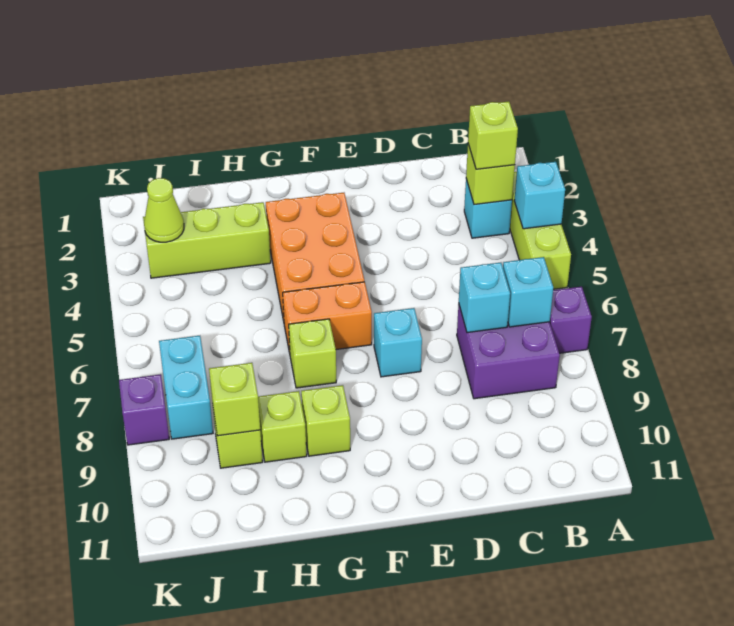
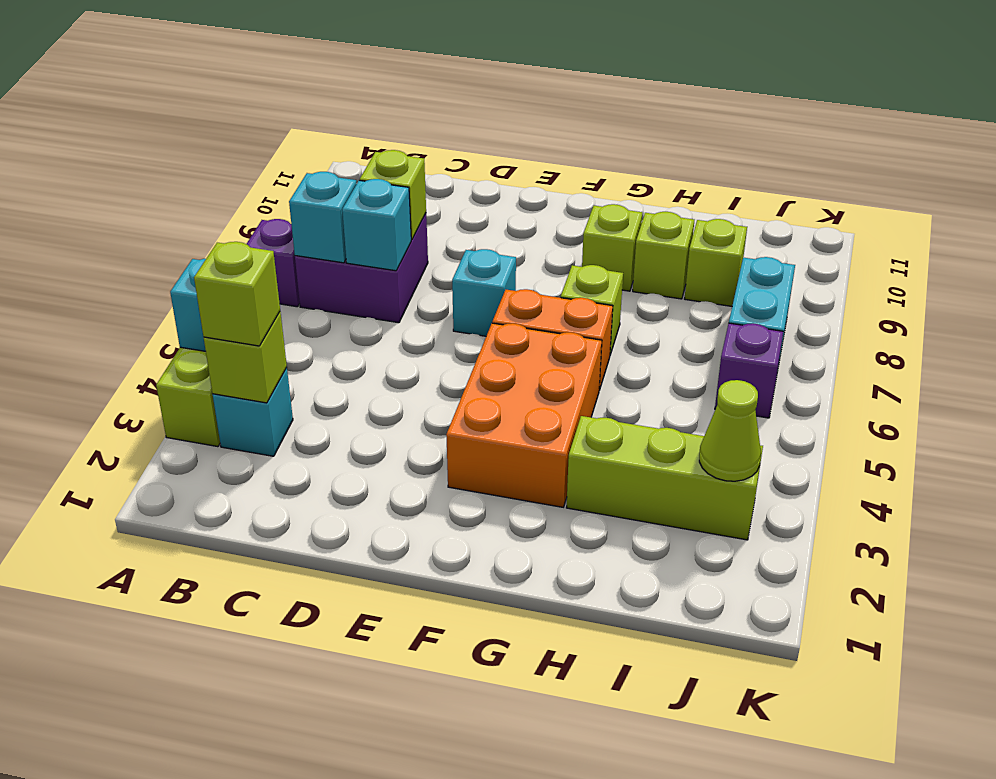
lime 1x1 brick [209,363,260,436] -> lime 1x1 brick moved to [360,150,426,240]
purple 1x1 brick [119,374,169,445] -> purple 1x1 brick moved to [715,323,783,418]

